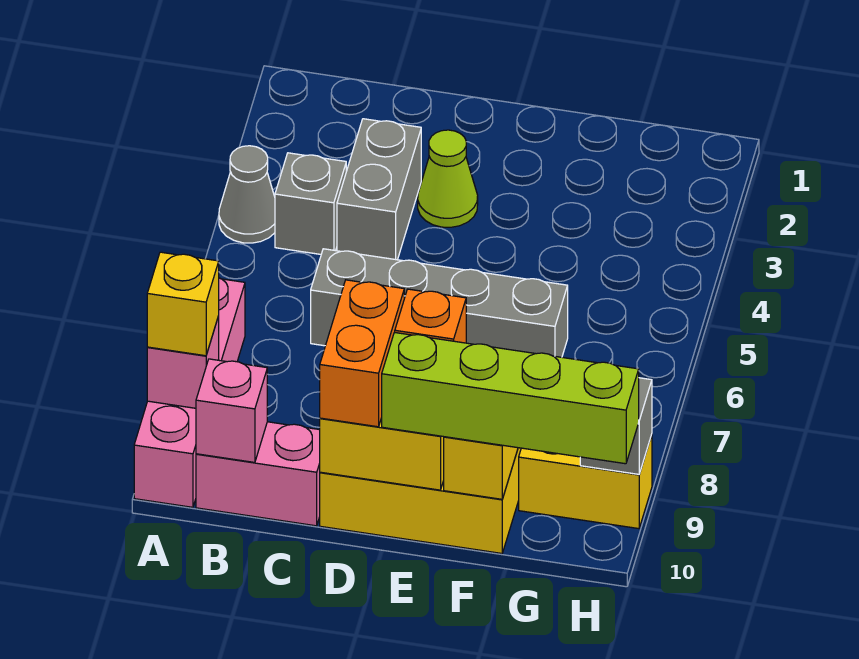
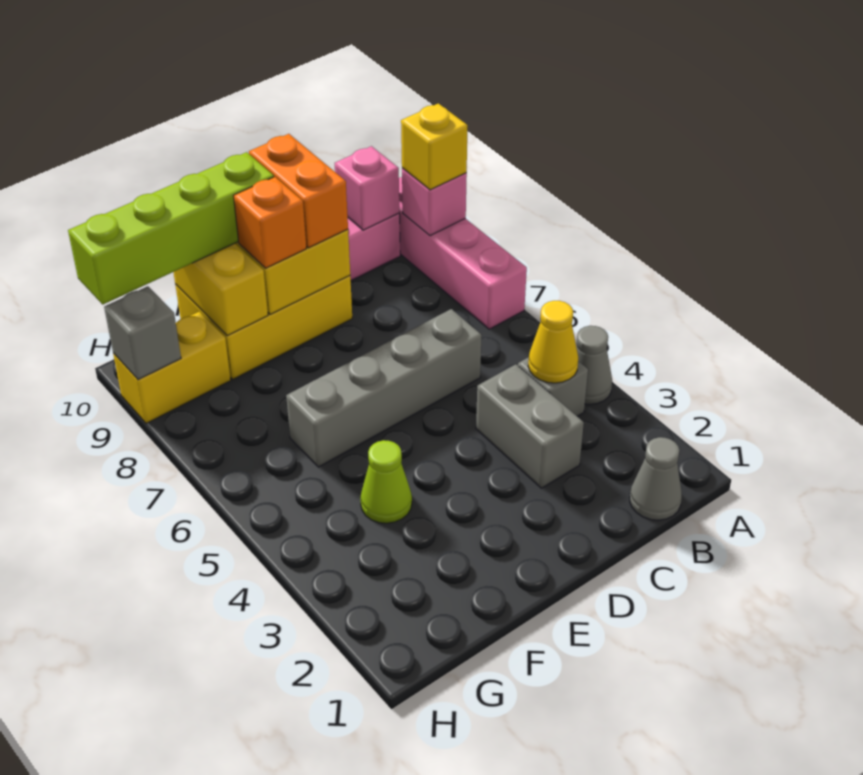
none -> grey 1x1 cone [630,437,682,520]
none -> yellow 1x1 cone [528,301,578,383]
lime 1x1 cone [418,130,478,227] -> lime 1x1 cone moved to [360,440,412,523]

